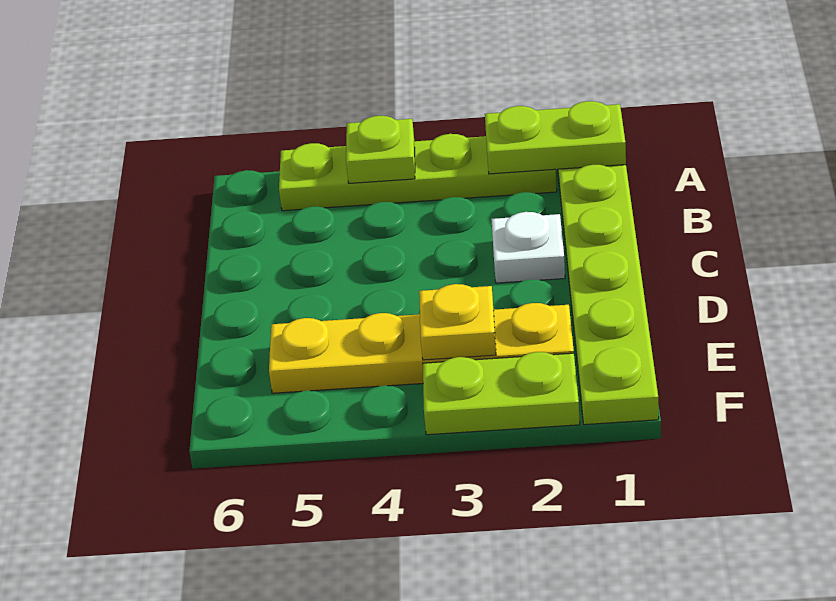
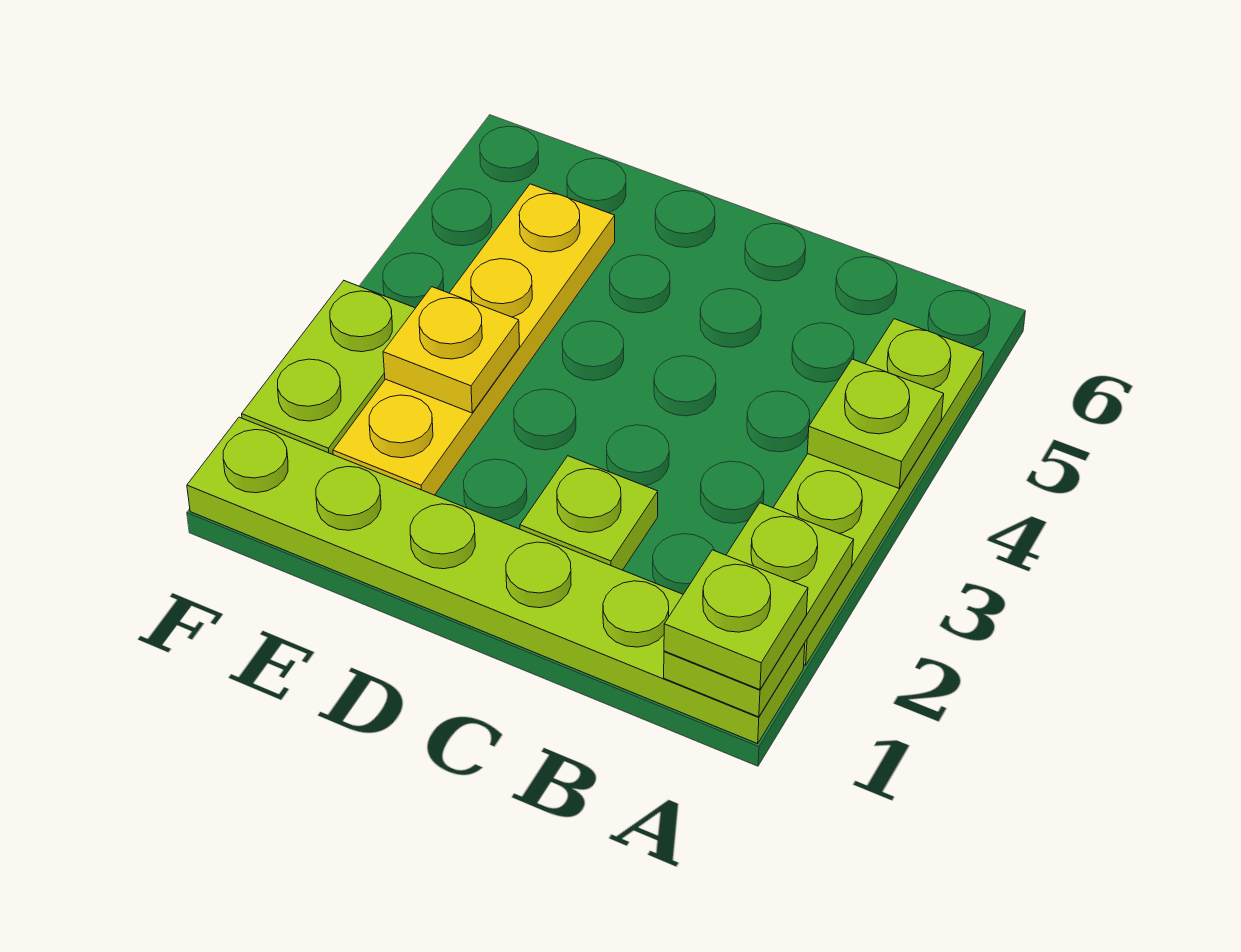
none -> lime 1x1 plate [664,550,808,690]
white 1x1 plate [491,212,565,283] -> lime 1x1 plate [520,456,658,570]

